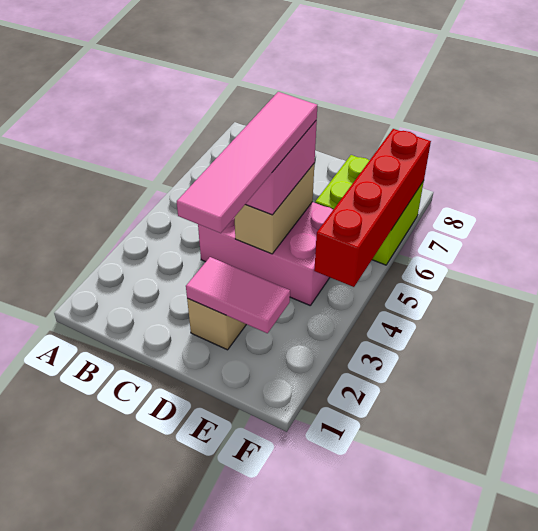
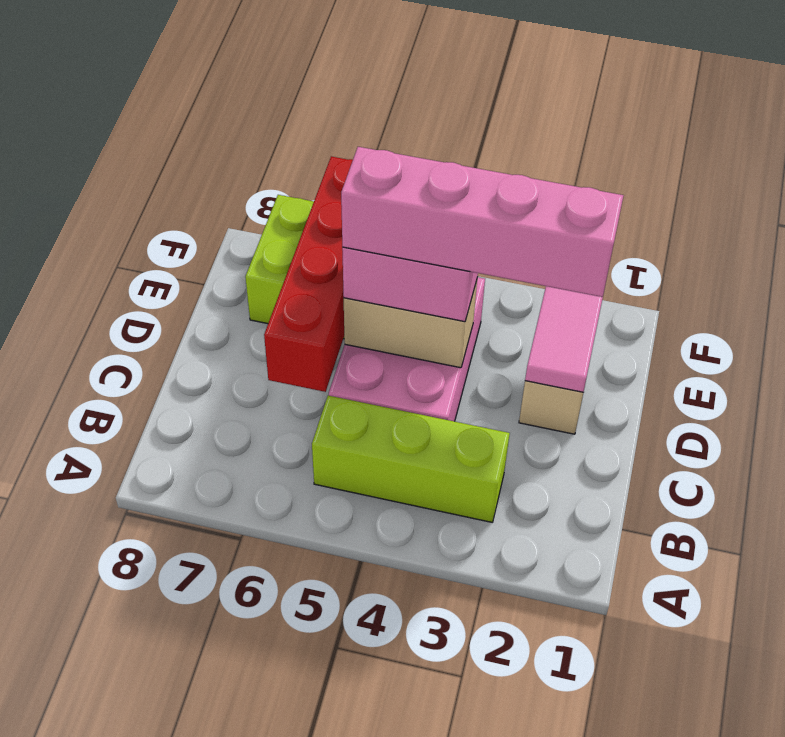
none -> lime 1x3 brick [312,395,510,522]
pink 1x4 tile [177,92,317,233] -> pink 1x4 brick [341,147,624,297]
red 1x4 brick [314,129,431,287] -> red 1x4 brick turned to [264,156,353,392]

